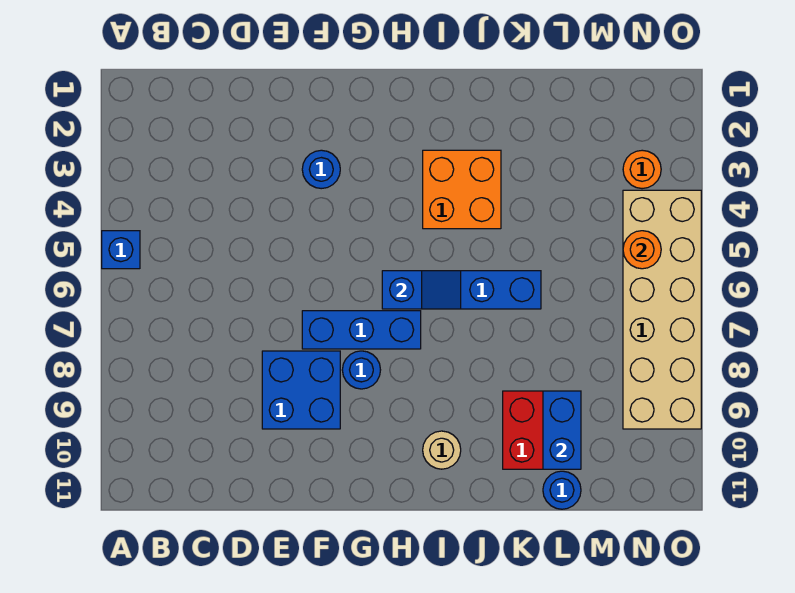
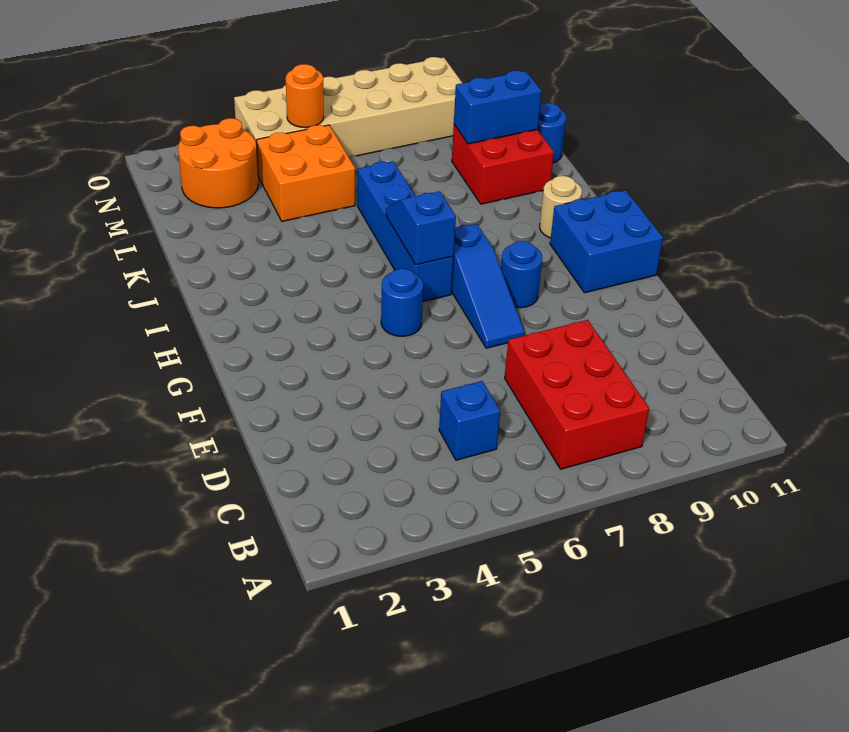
blue 1x1 brick [102,231,140,269] -> blue 1x1 brick moved to [439,381,500,460]
none -> red 2x3 brick [505,320,649,469]
blue 2x2 brick [262,351,340,429] -> blue 2x2 brick moved to [550,190,663,293]
blue 1x1 round brick [302,150,340,189] -> blue 1x1 round brick moved to [381,269,423,336]
blue 1x3 brick [302,311,421,349] -> blue 1x3 slope [451,224,525,348]
orange 2x2 brick [423,150,501,229] -> orange 2x2 brick moved to [257,125,355,221]
orange 1x1 round brick [623,150,661,189] -> orange 2x2 round brick [178,118,258,208]

